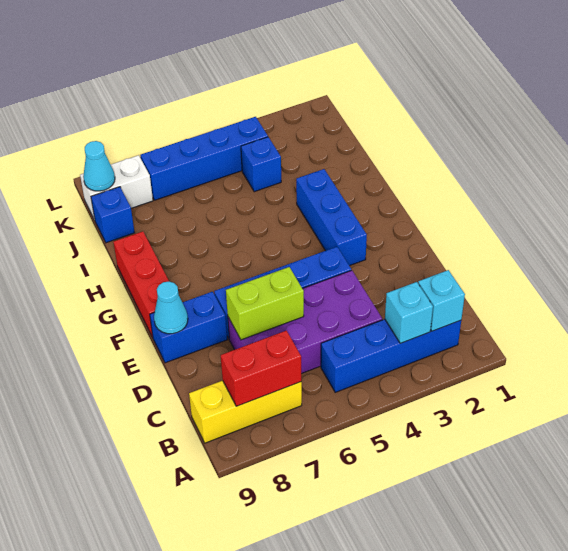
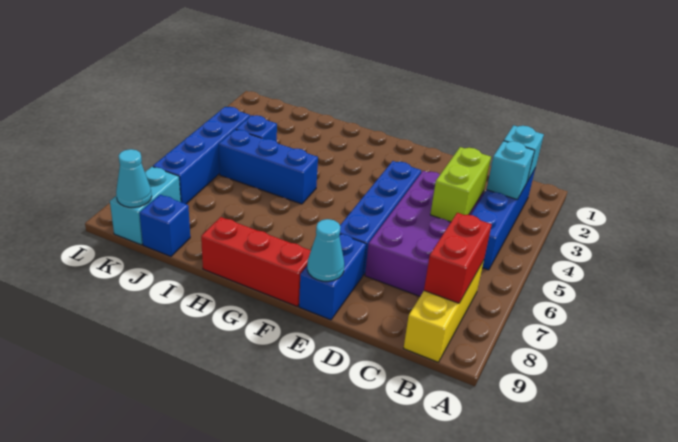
lime 1x2 brick [226,267,304,340] -> lime 1x2 brick moved to [430,147,491,222]
blue 1x3 brick [296,169,367,266] -> blue 1x3 brick moved to [219,130,318,204]
white 1x2 brick [80,155,153,220] -> cyan 1x2 brick [110,167,181,245]

